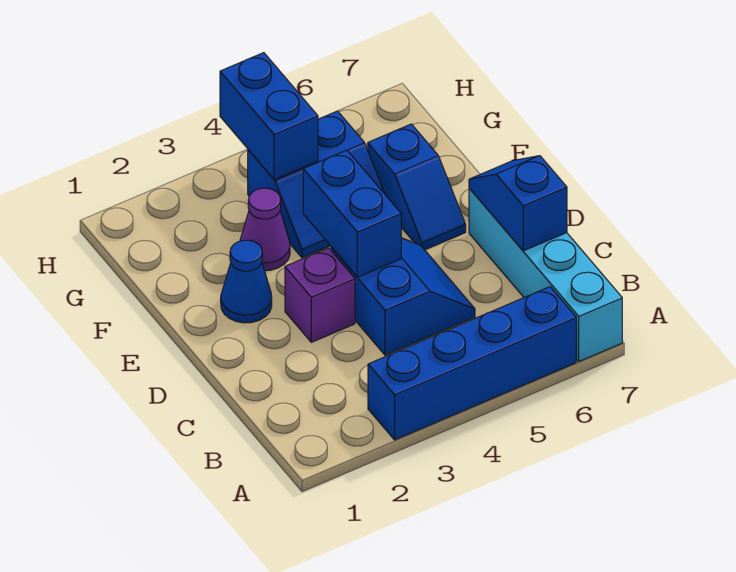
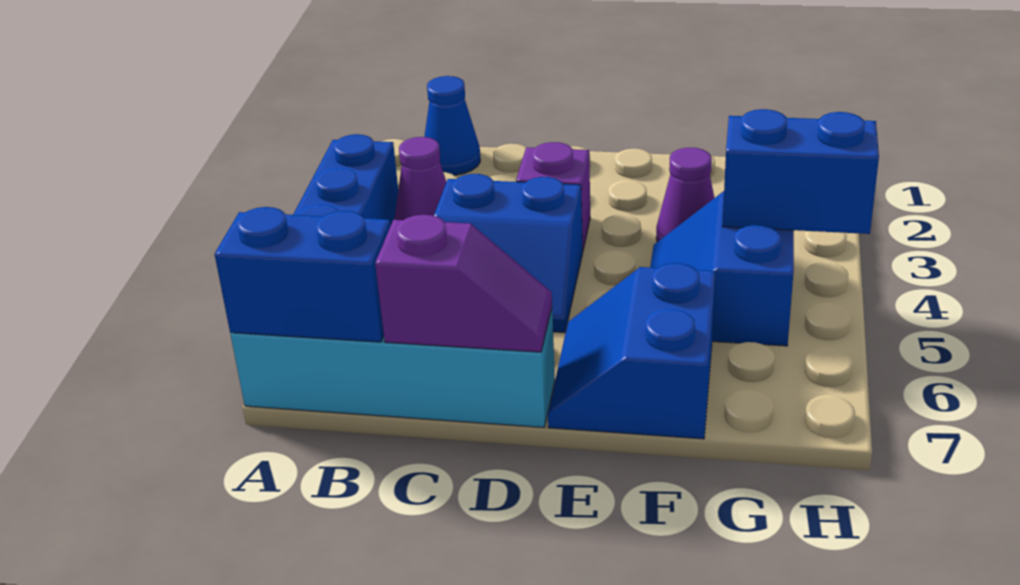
none -> purple 1x1 cone [395,137,446,220]
blue 1x2 slope [469,156,567,251] -> purple 1x2 slope [375,215,552,352]
blue 1x2 brick [303,150,401,277] -> blue 1x2 brick moved to [215,207,390,342]
blue 1x1 cone [221,240,272,323] -> blue 1x1 cone moved to [424,76,480,175]
blue 1x2 slope [368,124,466,250] -> blue 2x2 slope [548,263,715,439]

